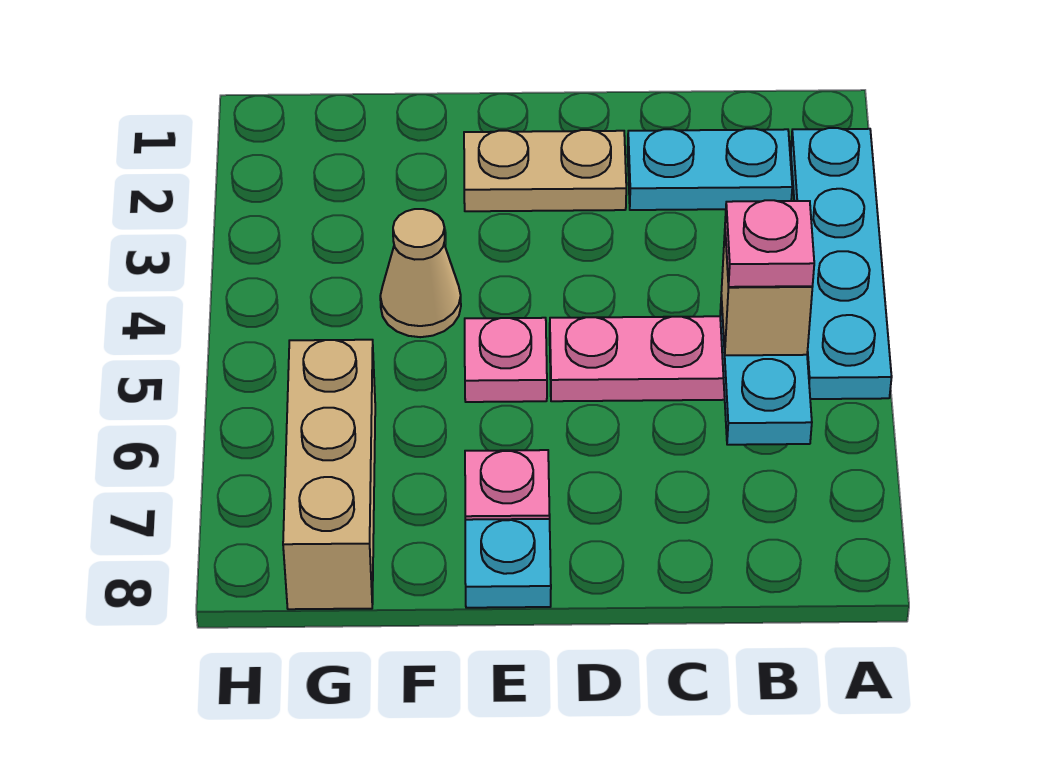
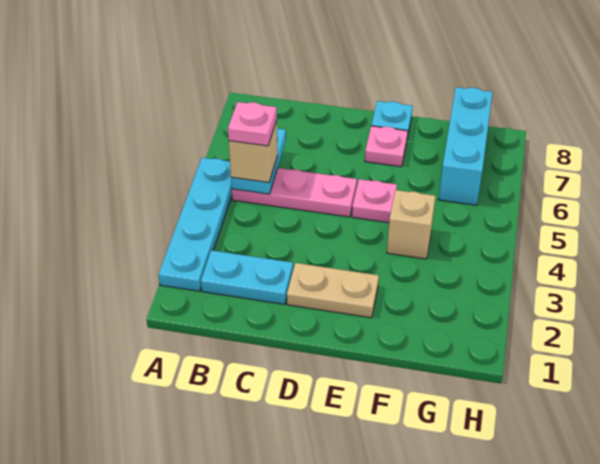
tan 1x1 cone [380,209,461,337] -> tan 1x1 brick [387,190,436,259]
tan 1x3 brick [283,340,375,609] -> cyan 1x3 brick [438,87,493,205]

